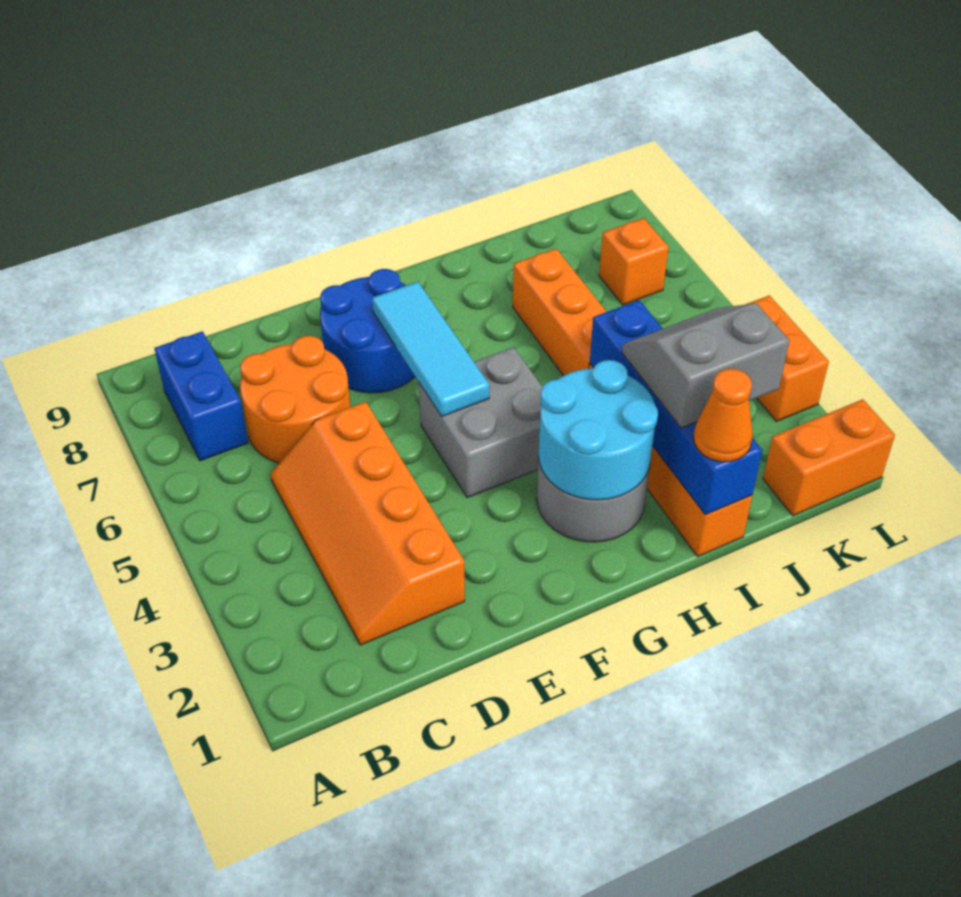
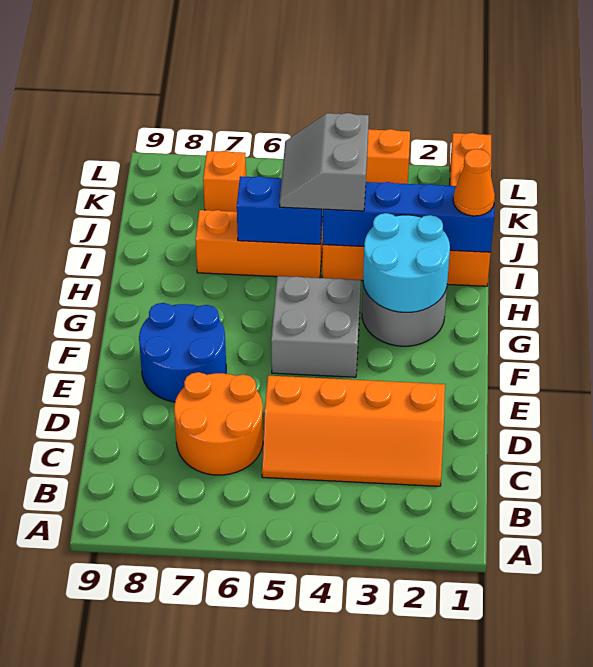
blue 1x2 brick [154,331,248,461] -> blue 1x2 brick moved to [237,176,323,244]
cyan 1x3 tile [372,282,489,416] -> none
grey 2x2 slope [622,303,789,428] -> grey 2x2 slope moved to [280,113,369,211]

